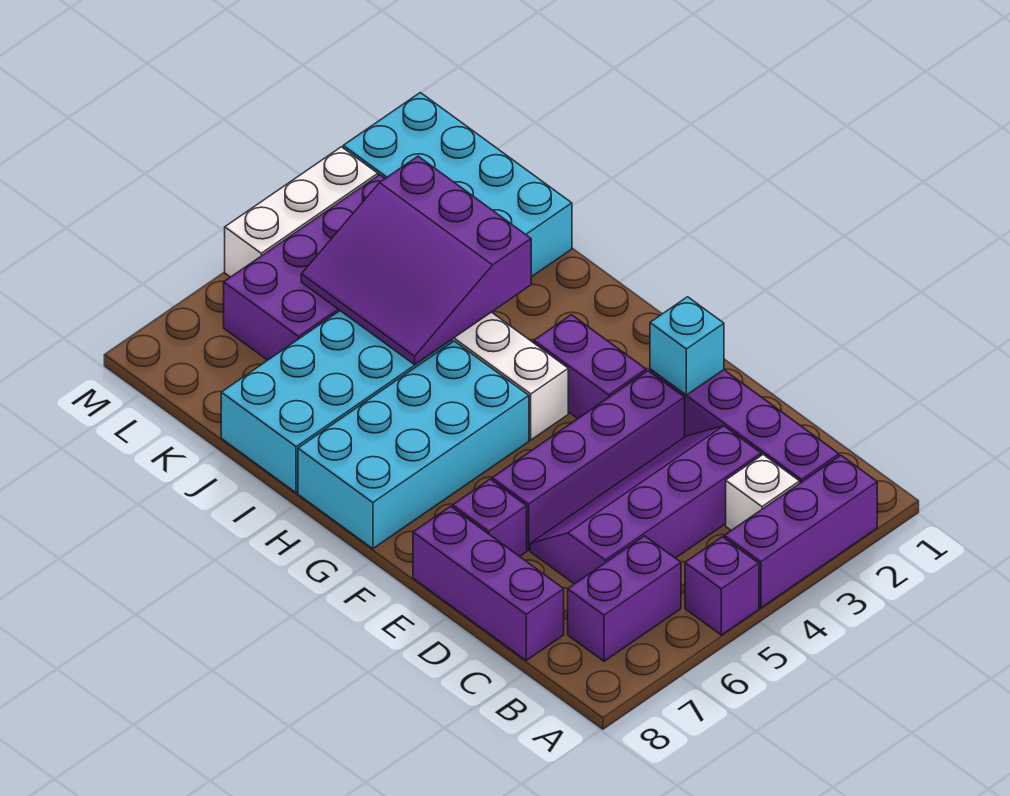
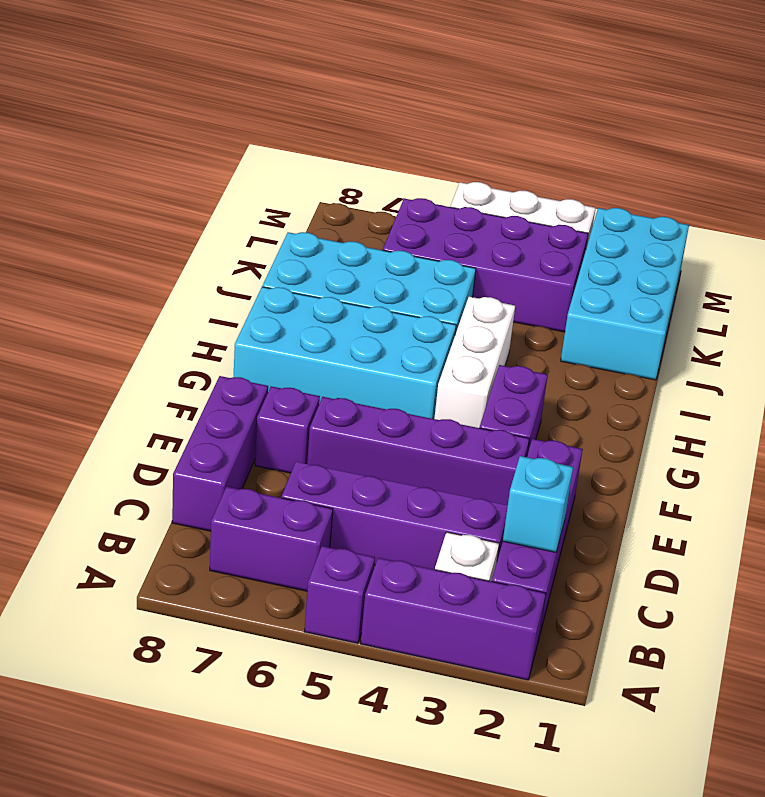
cyan 1x1 brick [650,297,724,395] -> cyan 1x1 brick moved to [503,456,573,552]
purple 3x3 slope [301,156,531,365] -> none

